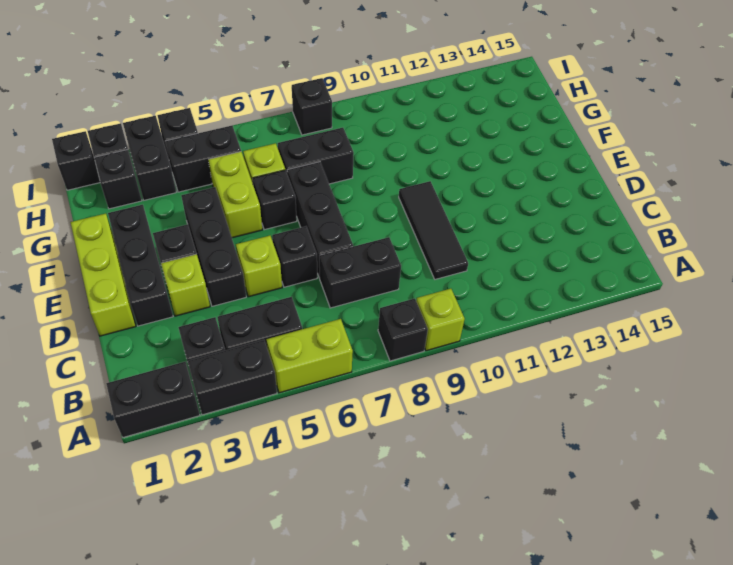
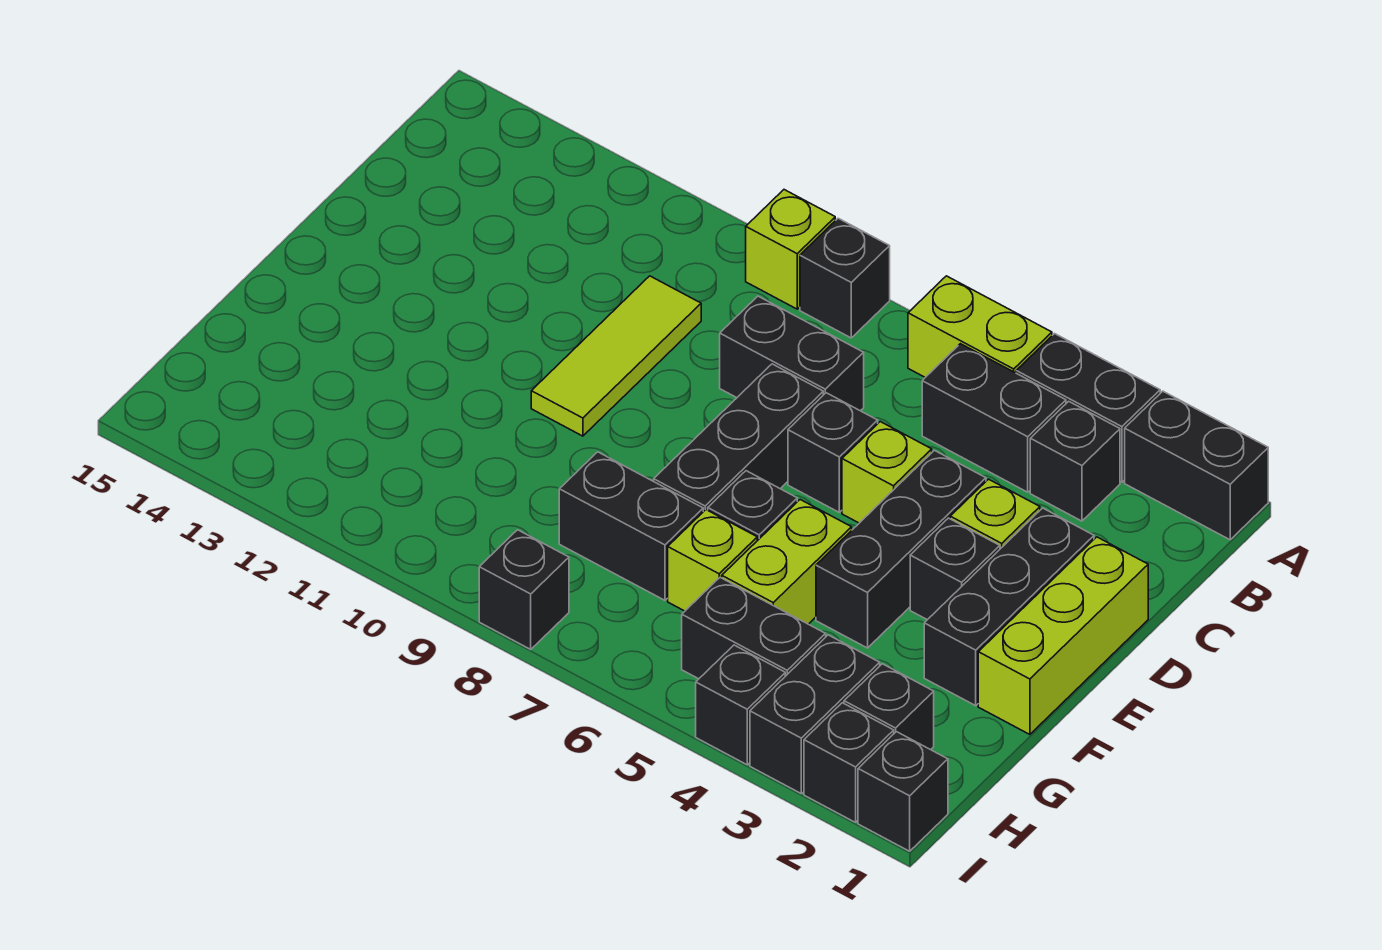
black 1x3 tile [399,181,468,279] -> lime 1x3 tile [531,276,701,436]

